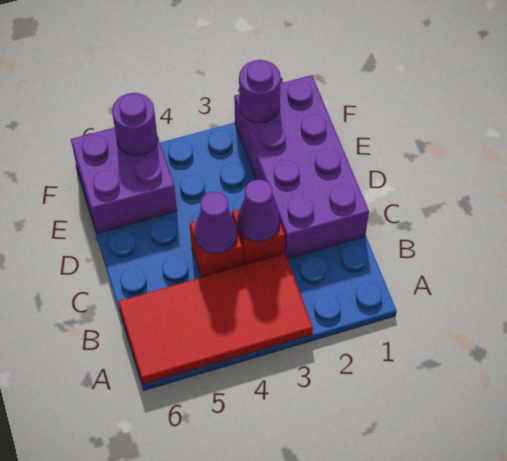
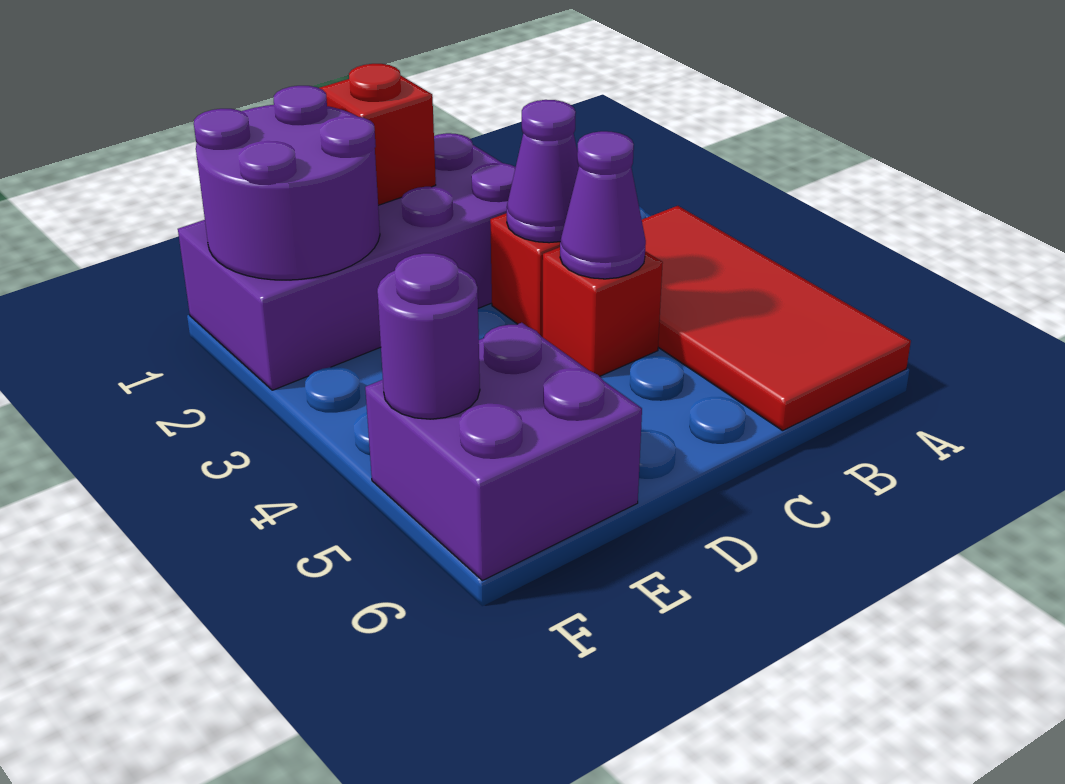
none -> red 1x1 brick [320,64,436,205]
purple 1x1 round brick [239,60,281,123] -> purple 2x2 round brick [194,86,380,280]

